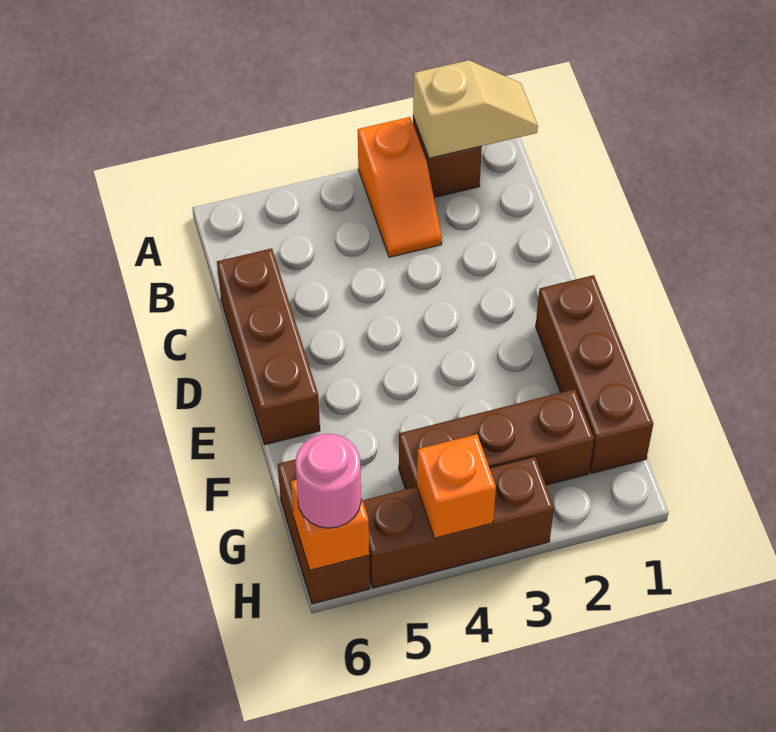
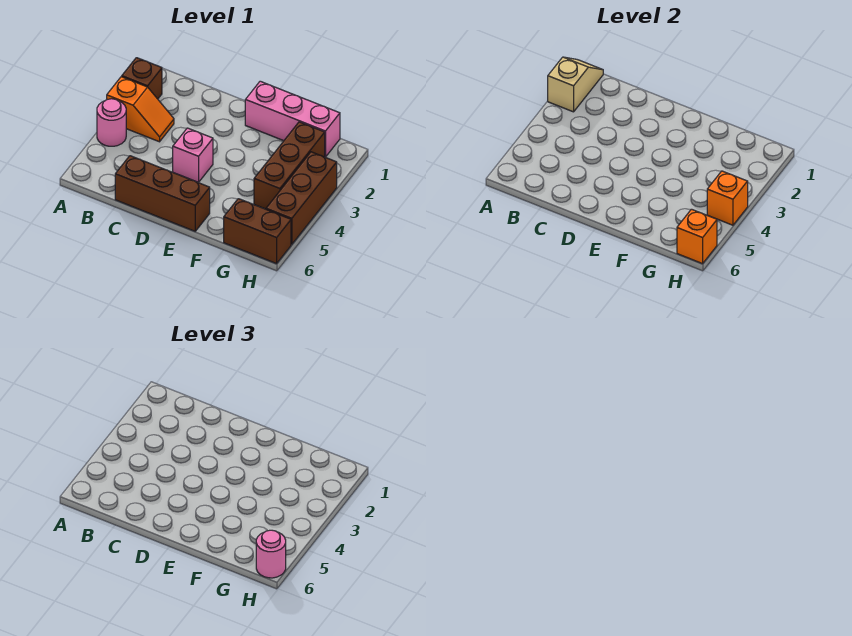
none -> pink 1x1 round brick [97,99,126,146]
none -> pink 1x1 brick [173,128,213,182]
brown 1x3 brick [536,275,653,473] -> pink 1x3 brick [245,81,340,157]

